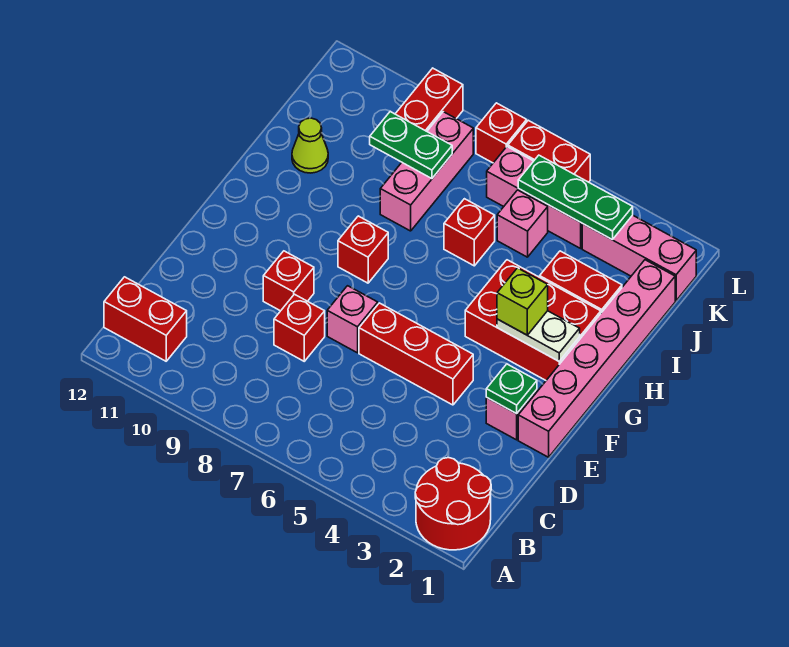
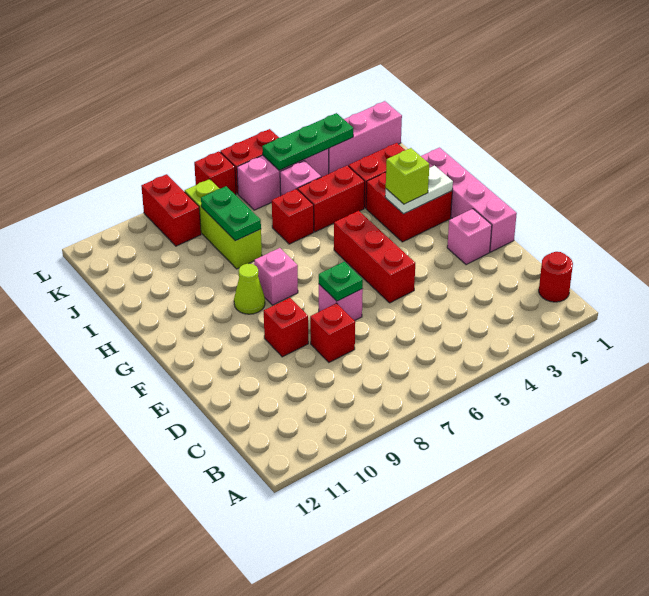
red 2x2 round brick [415,458,491,550] -> red 1x1 round brick [539,252,573,302]
red 1x2 brick [104,277,187,361] -> red 1x2 brick moved to [298,166,365,232]
pink 1x6 brick [518,260,675,457] -> pink 1x4 brick [421,148,517,252]
green 1x1 plate [486,364,537,414] -> green 1x1 plate moved to [319,262,363,301]
red 1x3 brick [359,303,473,405] -> red 1x3 brick turned to [334,211,415,303]
red 2x3 brick [465,260,601,380] -> red 2x2 brick [366,173,452,242]
red 1x1 brick [338,216,388,283] -> pink 1x1 brick [254,248,298,305]
pink 1x3 brick [380,112,473,231] -> lime 1x3 brick [185,179,262,269]
lime 1x1 cone [292,118,328,173] -> lime 1x1 cone moved to [234,264,265,314]
green 1x2 plate [370,112,452,179] -> green 1x2 plate turned to [201,186,261,241]

